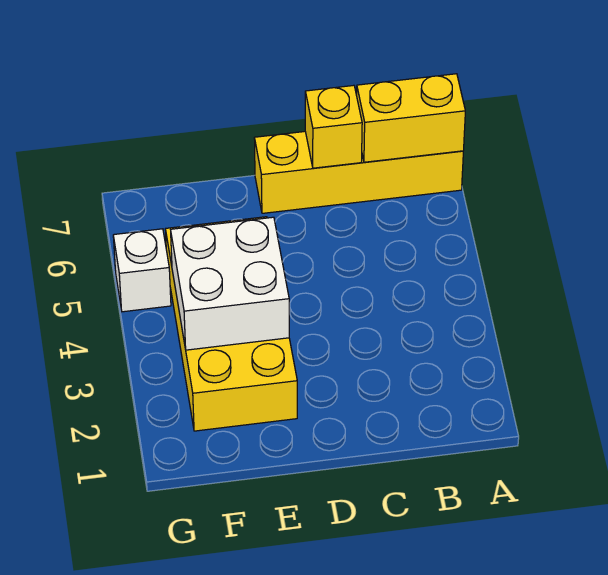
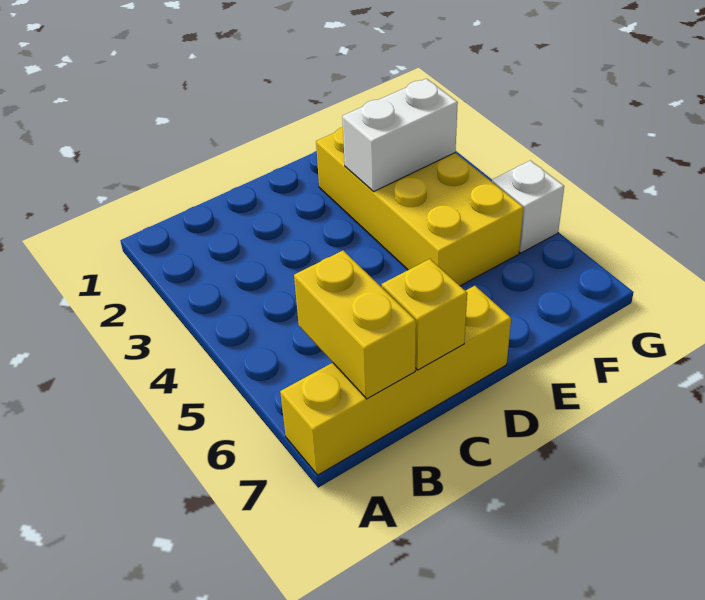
yellow 1x2 brick [357,74,465,162] -> yellow 1x2 brick turned to [294,251,416,399]
white 2x2 brick [171,217,289,350] -> white 1x2 brick [342,79,458,191]

